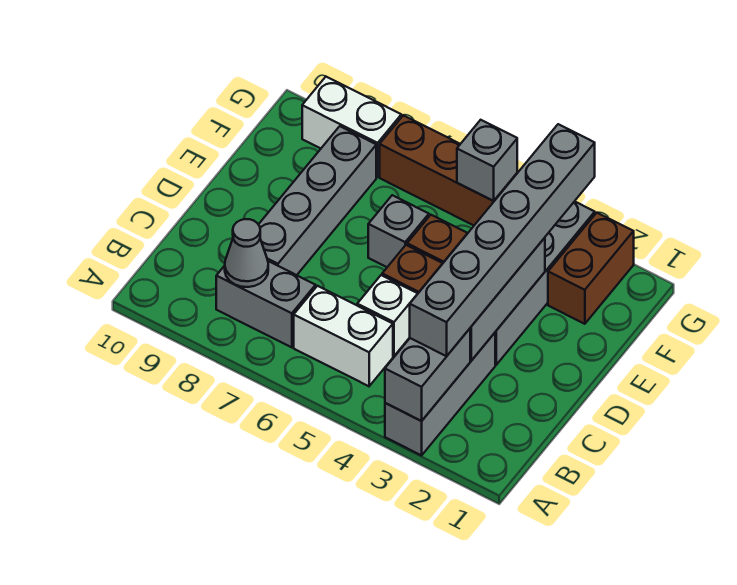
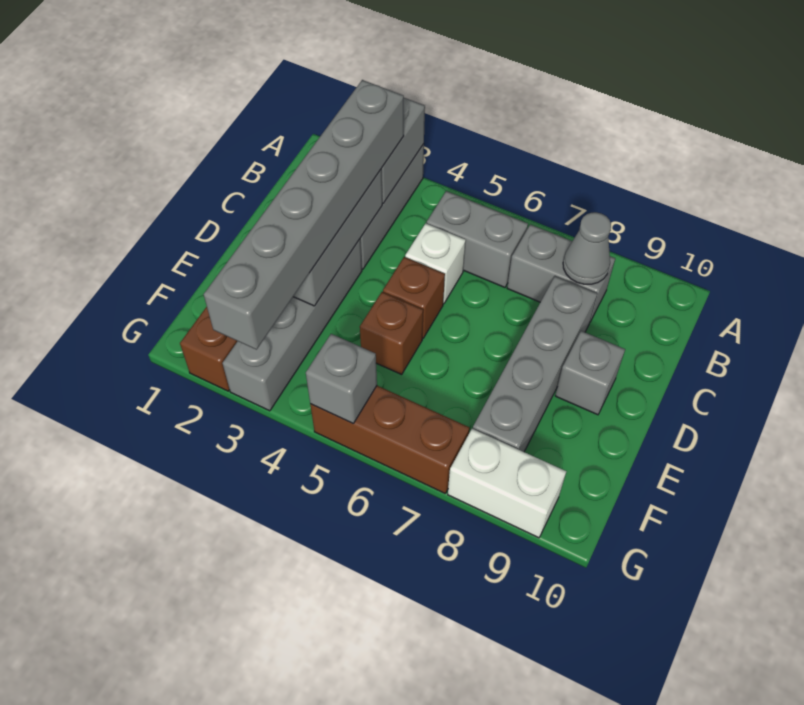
white 1x2 brick [294,286,393,386] -> grey 1x2 brick [427,191,528,287]
grey 1x1 brick [368,195,429,267] -> grey 1x1 brick moved to [555,331,625,415]

